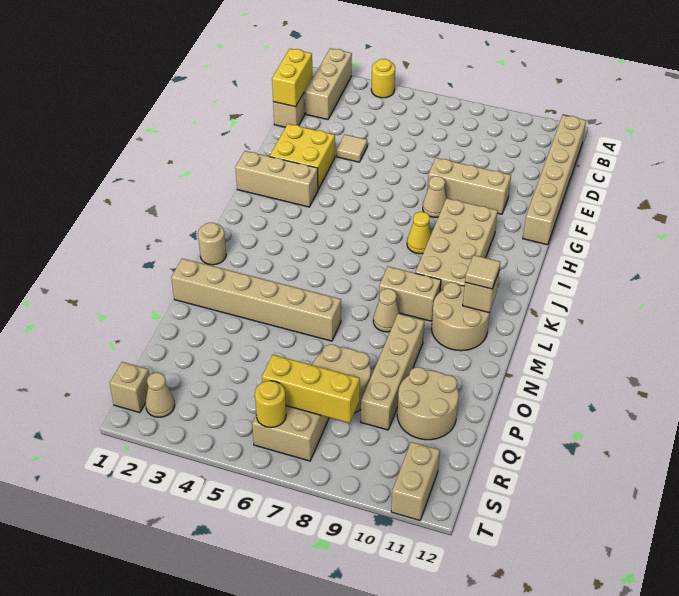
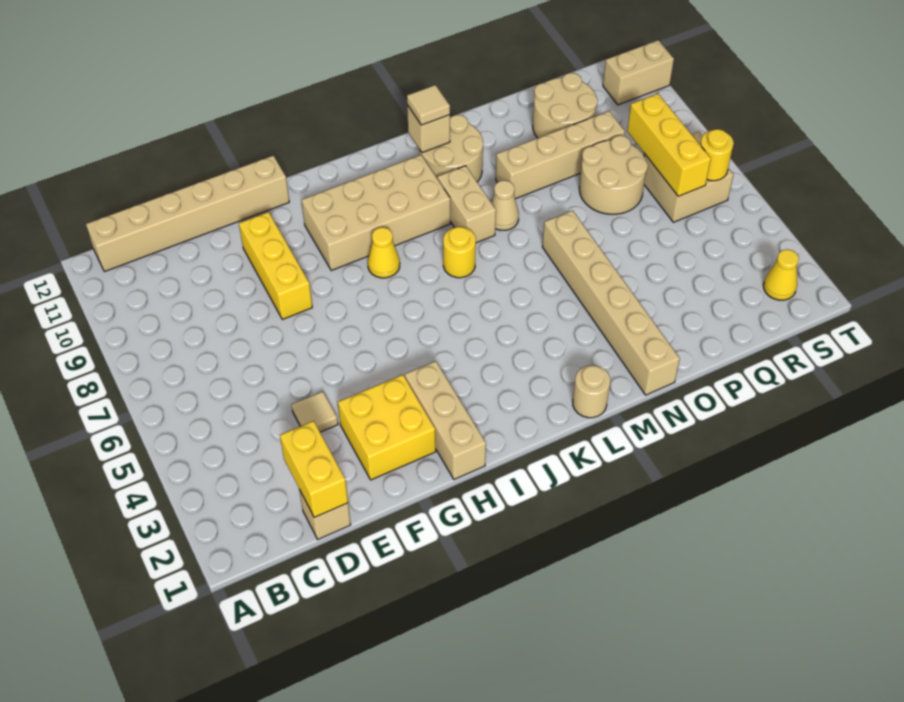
tan 1x3 brick [306,48,352,120] -> none
yellow 1x1 round brick [371,59,395,98] -> yellow 1x1 round brick moved to [443,227,476,278]
yellow 1x2 brick [272,49,312,107] -> yellow 1x2 brick turned to [280,421,348,517]
tan 1x3 brick [427,158,511,214] -> yellow 1x3 brick [239,212,312,319]
tan 1x1 cone [423,176,446,217] -> none
tan 1x1 brick [110,362,149,413] -> none
tan 1x1 cone [146,373,175,417] -> yellow 1x1 cone [763,249,799,300]

